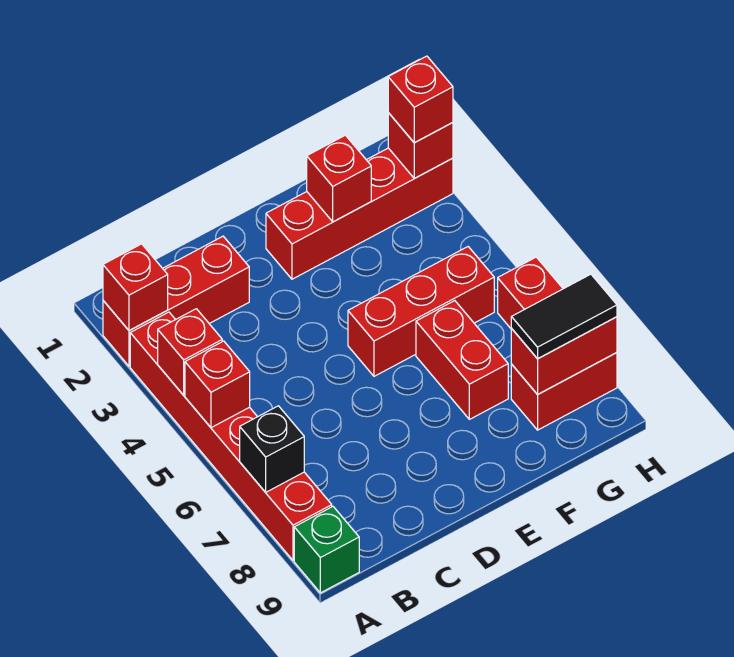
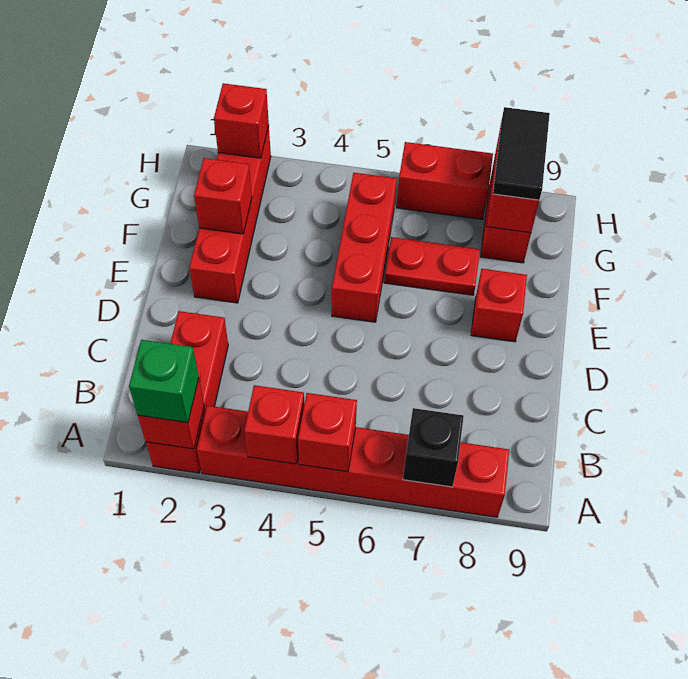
green 1x1 brick [294,507,359,593] -> green 1x1 brick moved to [129,340,199,423]
red 1x2 brick [416,301,508,419] -> red 1x2 plate [384,237,480,295]
red 1x1 brick [388,56,453,142] -> red 1x1 brick moved to [471,269,527,342]

